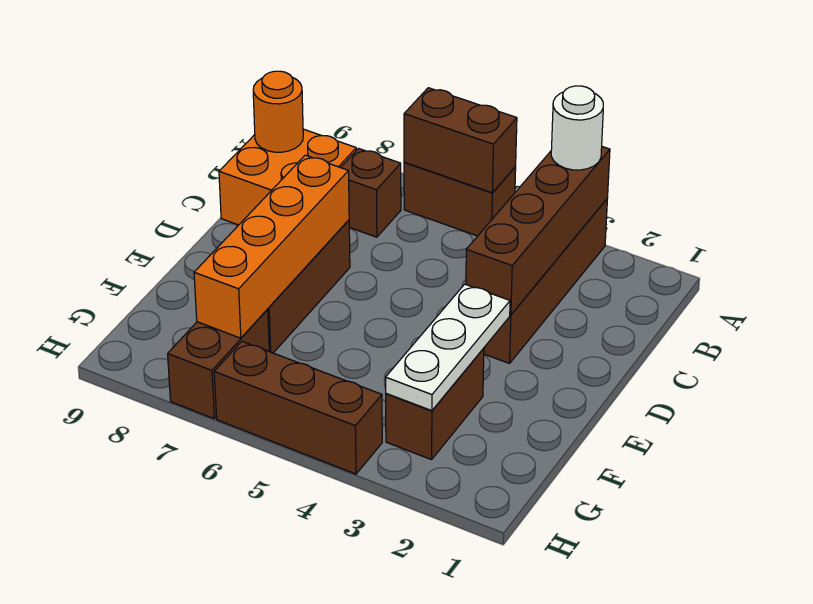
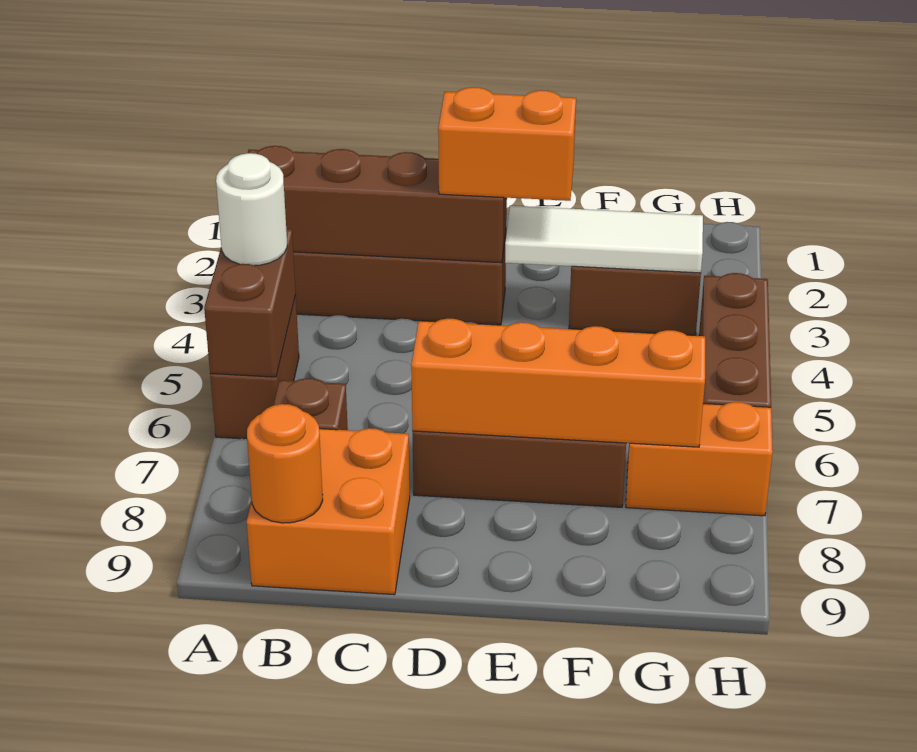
white 1x1 round brick [551,86,603,170] -> white 1x1 round brick moved to [216,153,287,265]
none -> orange 1x2 brick [438,87,576,201]
white 1x3 plate [386,284,510,411] -> white 1x3 tile [505,206,703,273]
brown 1x2 brick [168,309,269,419] -> orange 1x2 brick [626,402,773,516]

